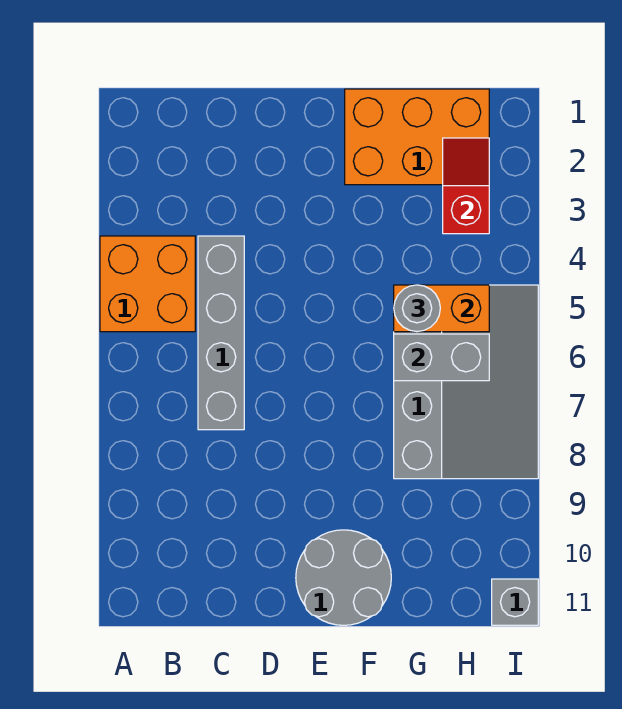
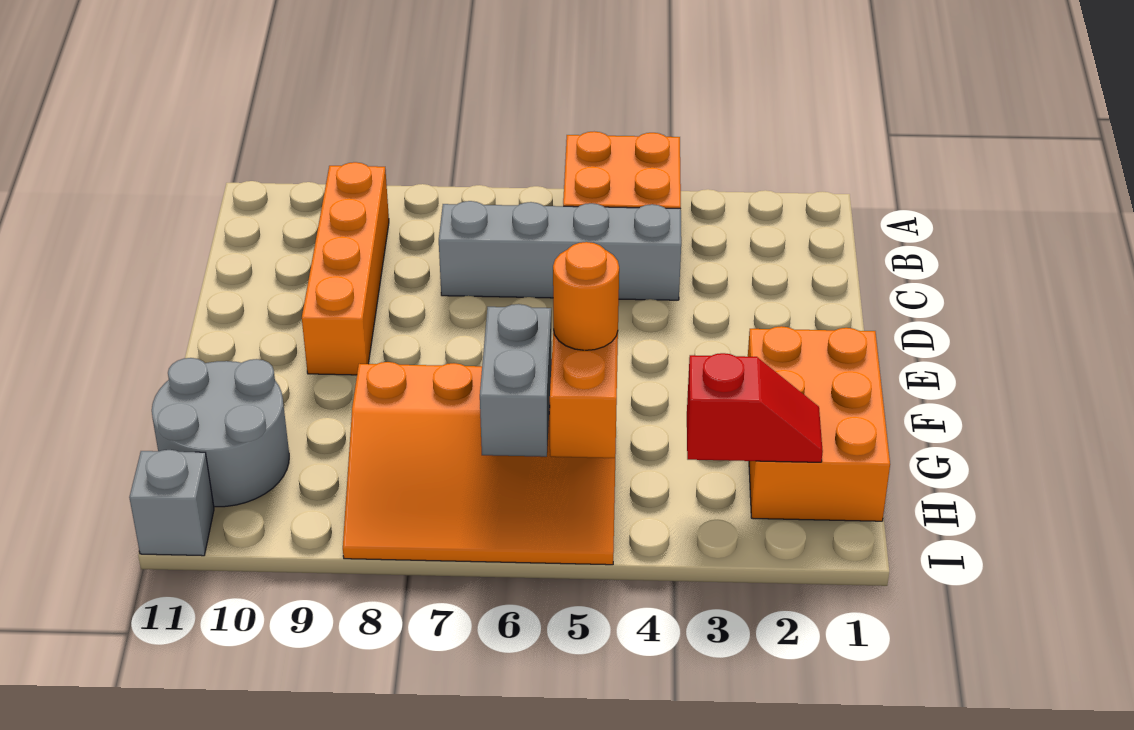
none -> orange 1x4 brick [302,162,389,375]
grey 2x2 round brick [296,530,391,625] -> grey 2x2 round brick moved to [152,358,289,507]
grey 3x4 slope [394,285,538,479] -> orange 3x4 slope [343,362,615,565]
grey 1x1 round brick [394,285,440,332] -> orange 1x1 round brick [553,242,619,350]

